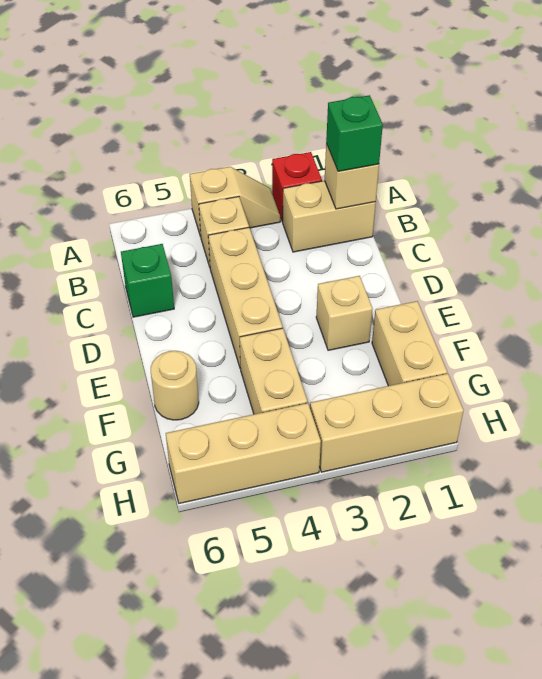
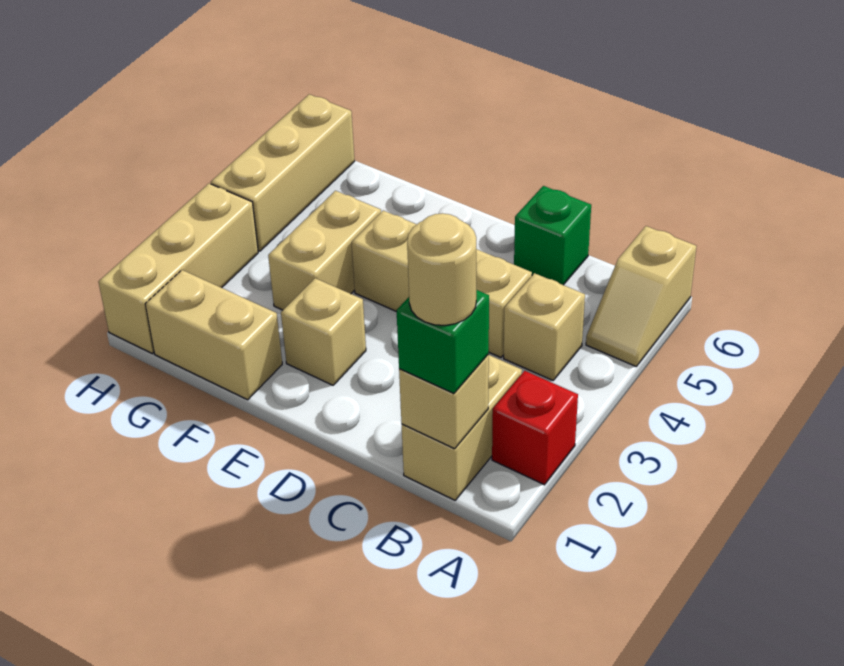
tan 1x2 slope [190,167,280,237] -> tan 1x2 slope moved to [586,226,696,366]
tan 1x2 brick [240,328,307,414] -> tan 1x2 brick turned to [268,191,381,310]
tan 1x1 round brick [151,351,199,420] -> tan 1x1 round brick moved to [407,213,476,325]

